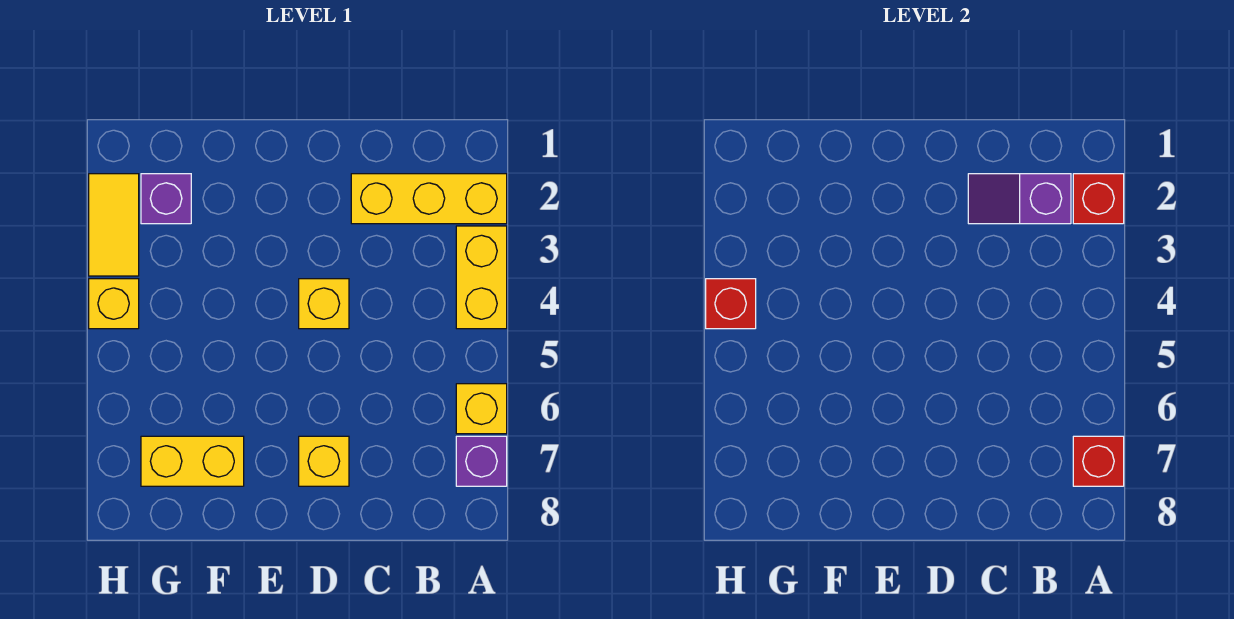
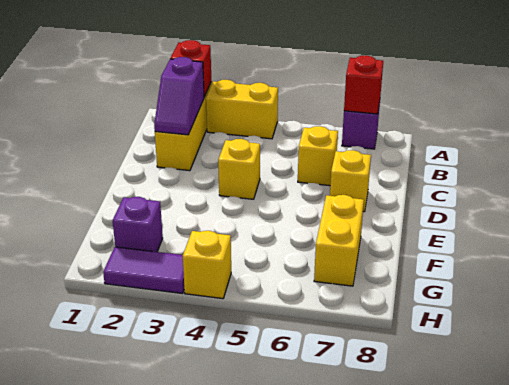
yellow 1x1 brick [456,384,507,434] -> yellow 1x1 brick moved to [298,126,338,186]
yellow 1x2 tile [89,174,139,276] -> purple 1x2 tile [103,247,184,293]
red 1x1 brick [706,279,756,329] -> none

